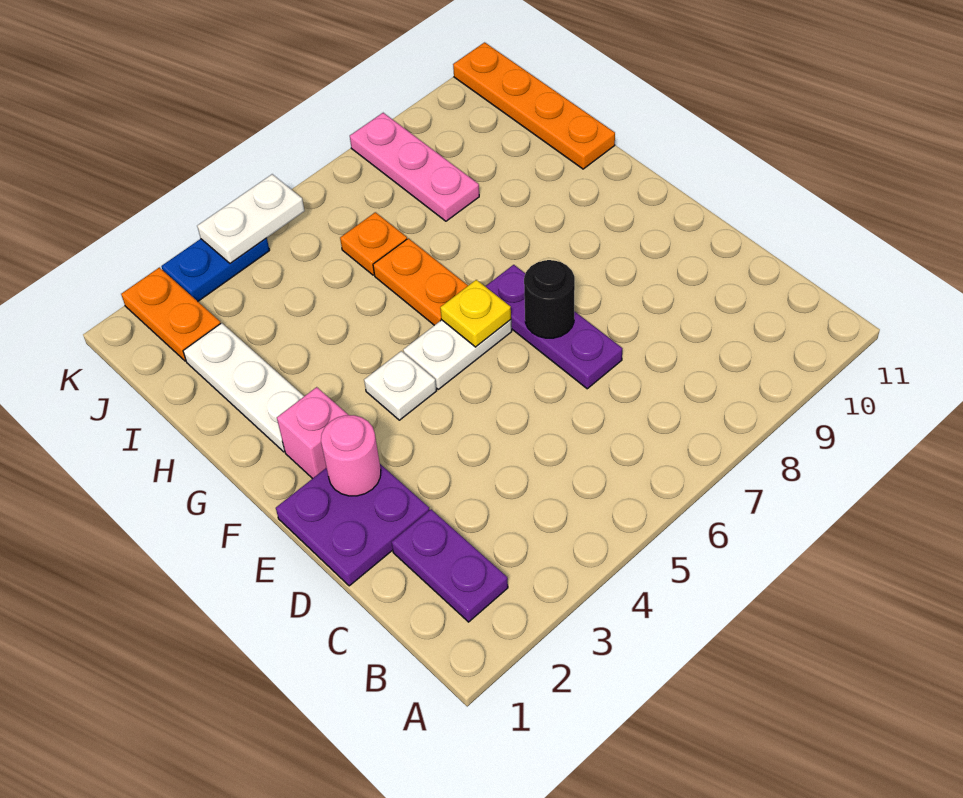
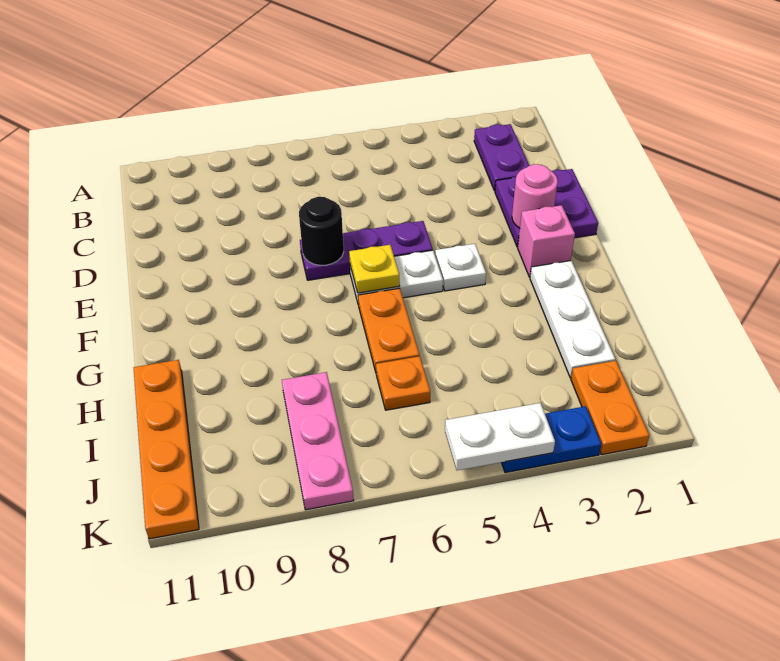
purple 1x3 plate [485,265,623,389] -> purple 1x3 plate turned to [300,221,433,280]

